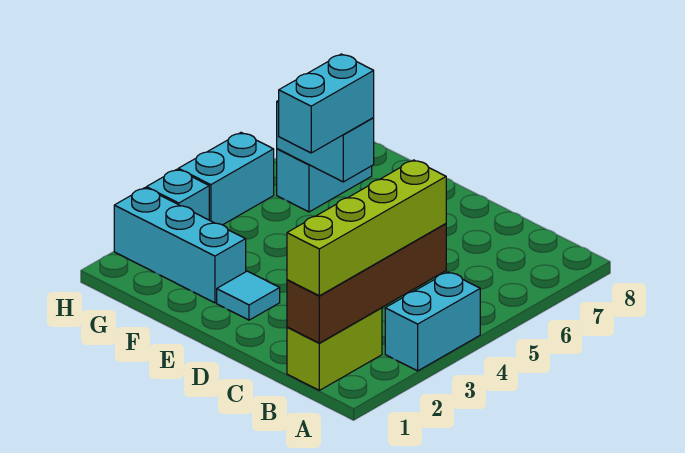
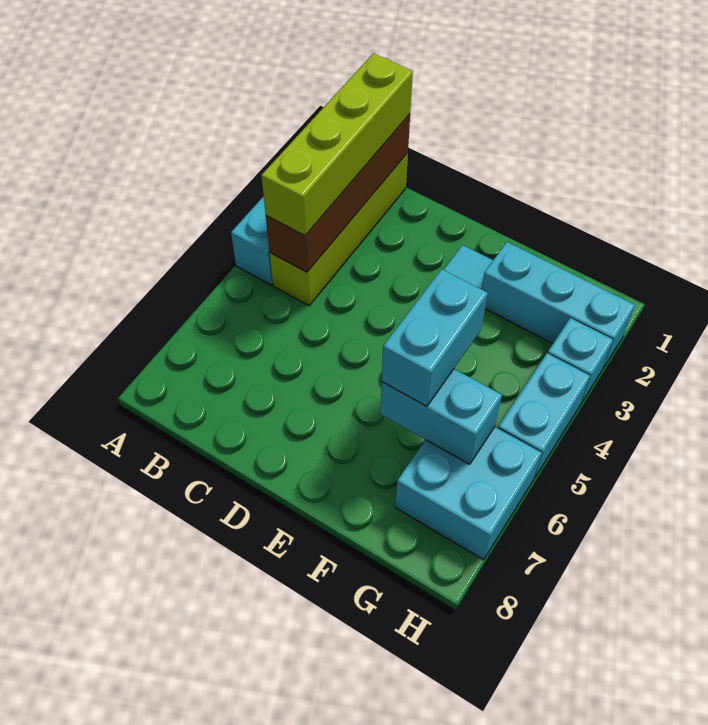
lime 1x2 brick [287,308,382,390] -> lime 1x4 brick [270,153,408,305]
cyan 1x2 brick [277,149,372,212] -> cyan 2x2 brick [395,427,542,560]

